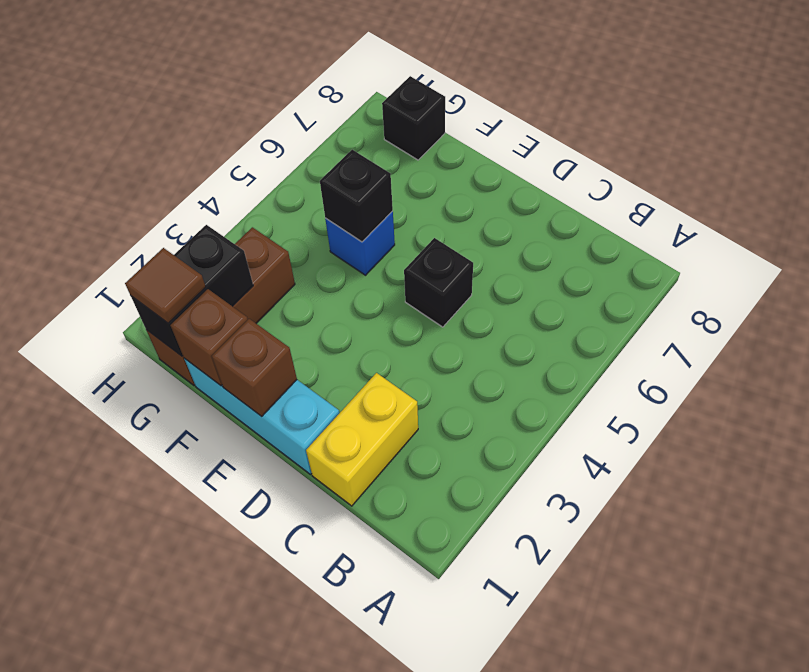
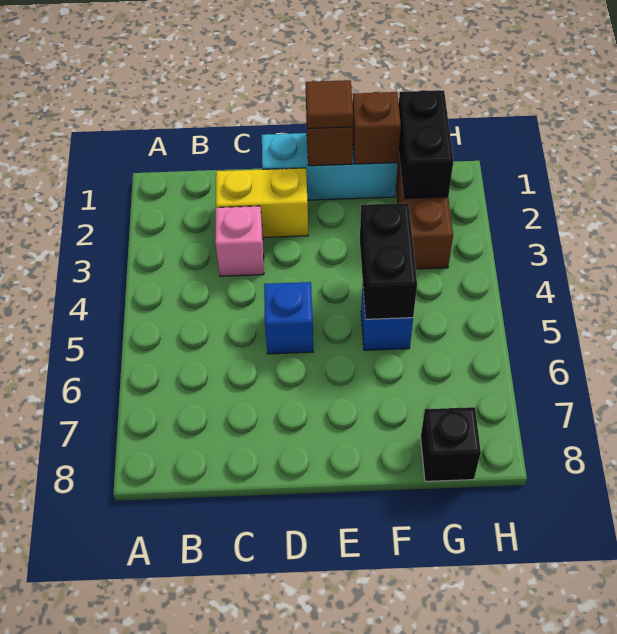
yellow 1x2 brick [306,373,418,506] -> yellow 1x2 brick turned to [216,168,308,237]
none -> pink 1x1 brick [215,206,264,276]
black 1x1 brick [404,238,473,327] -> blue 1x1 brick [264,282,313,354]
black 1x1 brick [320,150,393,242] -> black 1x2 brick [360,203,417,319]
brown 1x1 tile [125,248,206,323] -> brown 1x1 tile moved to [306,80,353,129]

